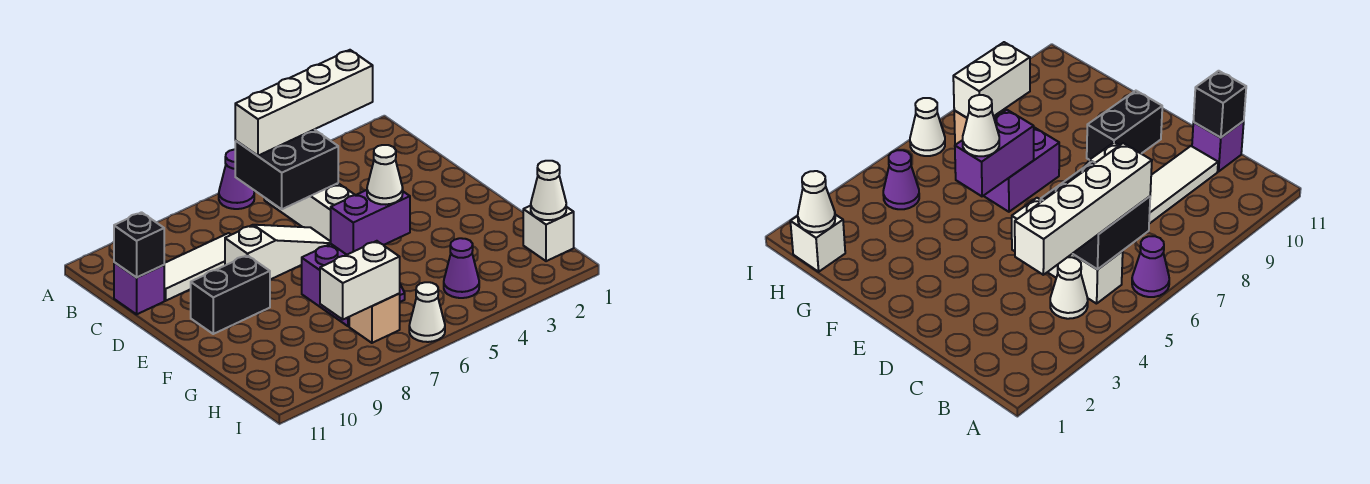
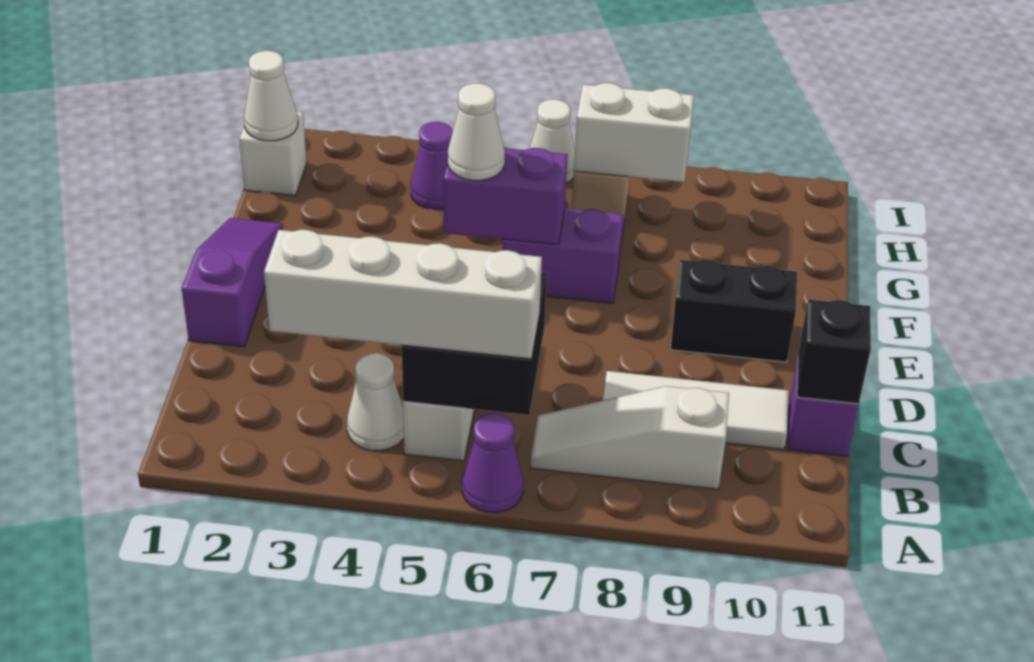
none -> purple 1x3 slope [182,218,283,347]
white 1x3 slope [225,225,331,280] -> white 1x3 slope moved to [530,386,729,489]

